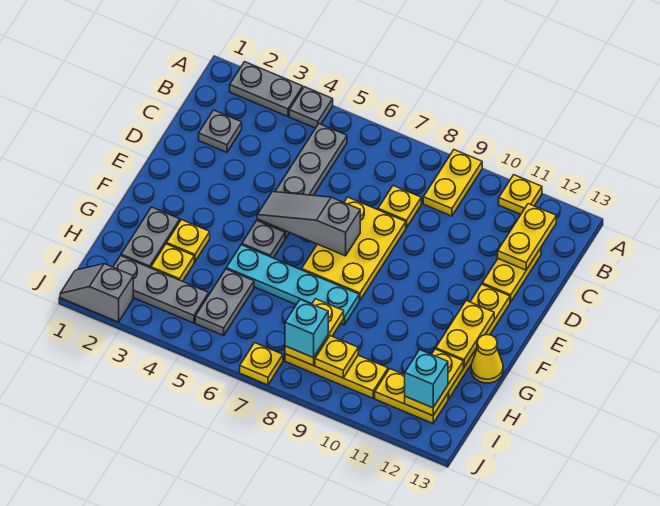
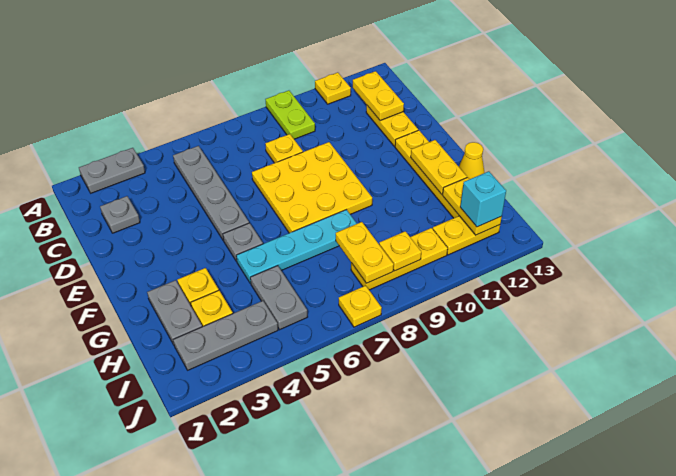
grey 1x1 plate [289,87,333,128] -> none
yellow 1x2 plate [423,150,482,216] -> lime 1x2 plate [265,91,315,139]
yellow 2x3 plate [302,197,406,301] -> yellow 3x3 plate [252,142,372,233]
grey 1x3 slope [257,192,360,256] -> none
cyan 1x1 brick [285,299,328,358] -> none
grey 1x2 slope [60,264,133,322] -> none

